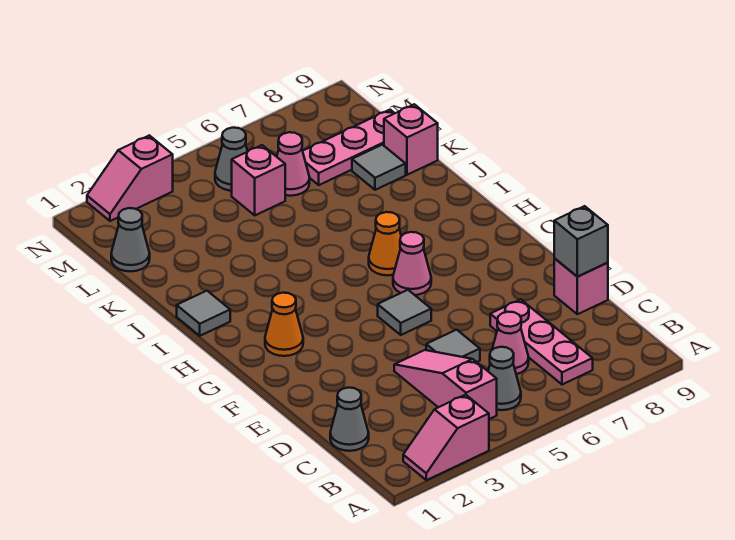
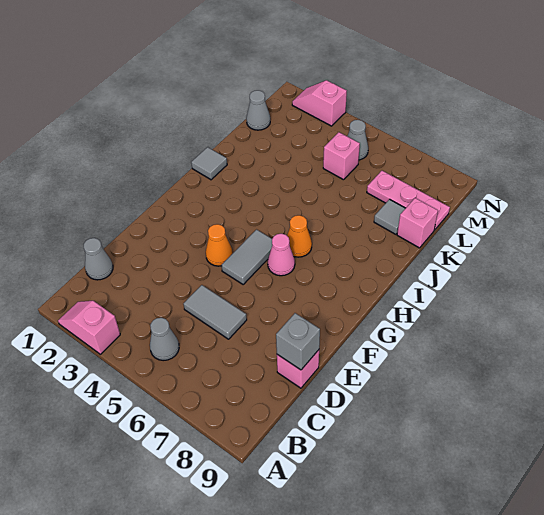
pink 1x3 slope [394,350,497,419] -> none
pink 1x3 plate [490,299,593,385] -> none
pink 1x1 cone [492,312,529,374] -> none
grey 1x1 tile [426,330,480,362] -> grey 1x2 tile [184,285,247,339]
grey 1x1 tile [378,290,431,335] -> grey 1x2 tile [221,230,272,284]
orange 1x1 cone [265,293,303,356] -> orange 1x1 cone moved to [206,224,233,266]
pink 1x1 cone [277,132,310,196] -> none

